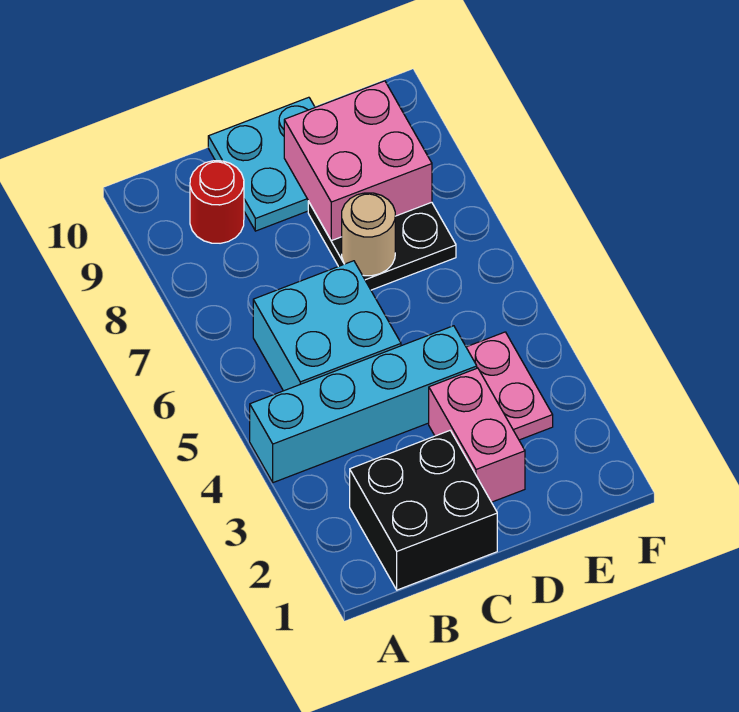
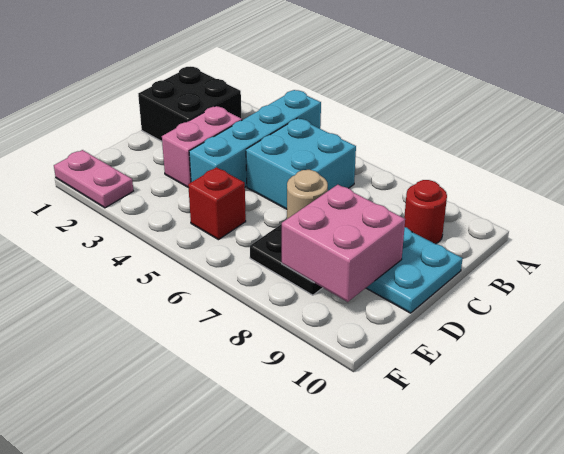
pink 1x2 brick [429,368,525,502] -> pink 1x2 brick turned to [162,106,242,187]
pink 1x2 plate [466,332,553,440] -> pink 1x2 plate moved to [54,150,133,208]
none -> red 1x1 brick [188,167,246,240]

